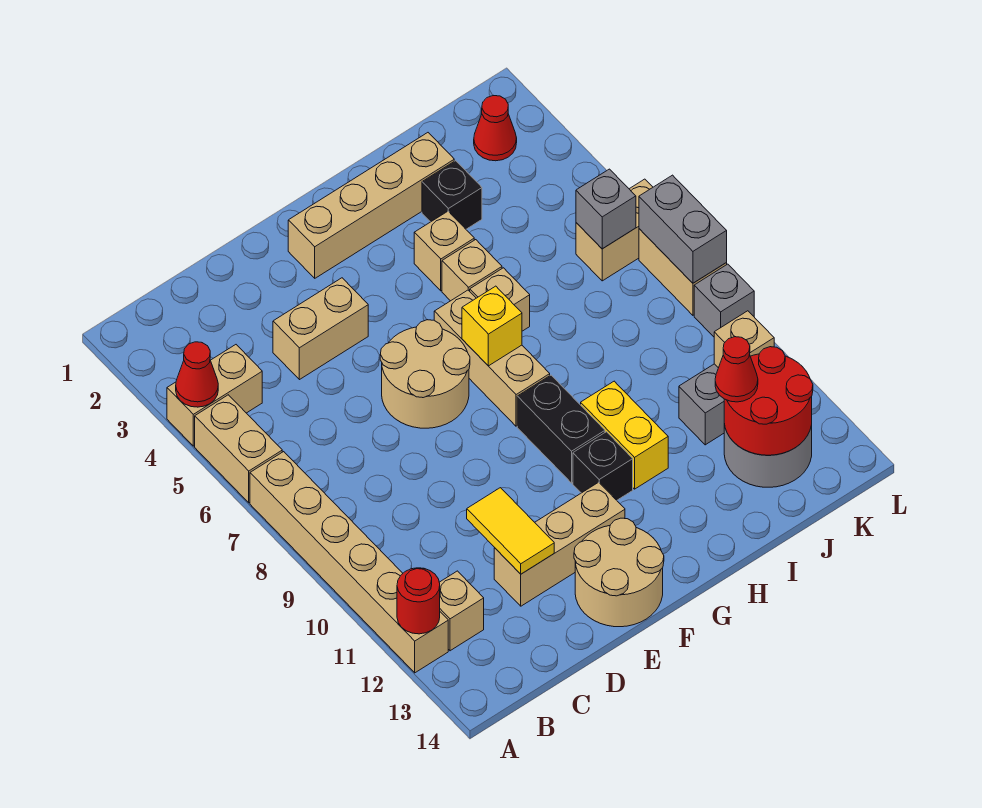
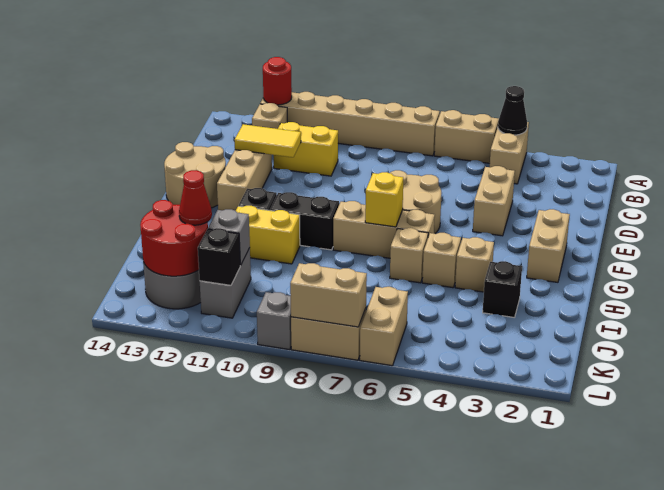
red 1x1 cone [176,342,218,407] -> black 1x1 cone [498,86,527,135]
none -> yellow 1x2 brick [273,122,338,176]
tan 1x4 brick [288,133,454,278] -> tan 1x2 brick [527,209,570,282]
red 1x1 cone [474,96,517,161] -> none
grey 1x1 brick [576,169,636,249] -> grey 1x1 brick moved to [208,209,250,265]
tan 1x1 brick [714,311,774,368] -> black 1x1 brick [198,228,240,285]
grey 1x2 brick [639,175,727,283] -> tan 1x2 brick [290,263,367,327]

